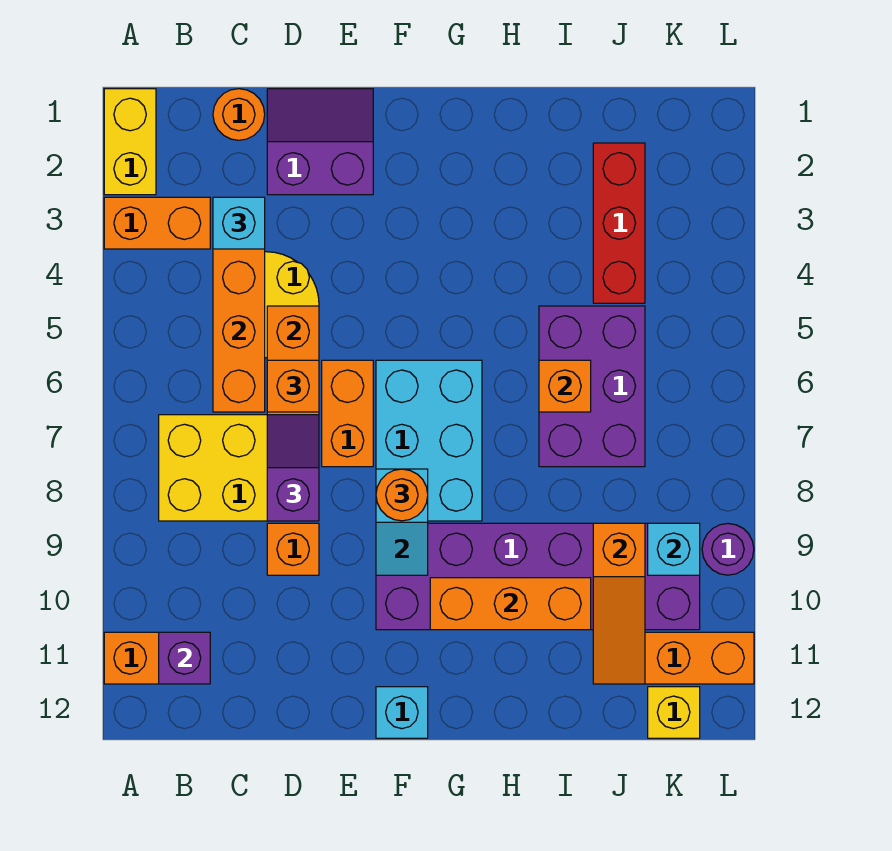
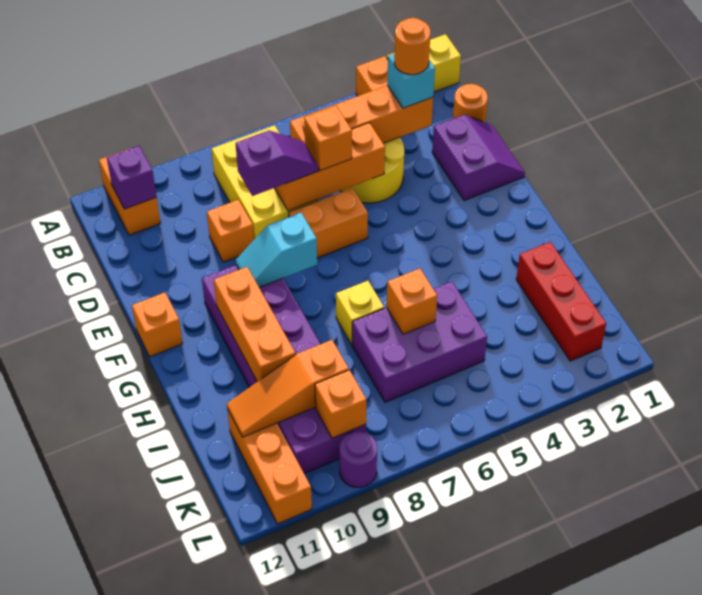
cyan 2x3 brick [376,360,482,521] -> none
orange 1x1 round brick [376,469,428,521] -> orange 1x1 round brick moved to [394,18,430,75]
cyan 1x1 brick [376,687,428,738] -> orange 1x1 brick [132,292,183,357]
red 1x3 brick [593,143,645,303] -> red 1x3 brick turned to [516,242,606,361]
cyan 1x1 brick [648,523,700,575] -> orange 1x1 brick [315,370,366,438]
yellow 1x1 brick [648,687,700,738] -> yellow 1x1 brick moved to [336,281,384,345]

